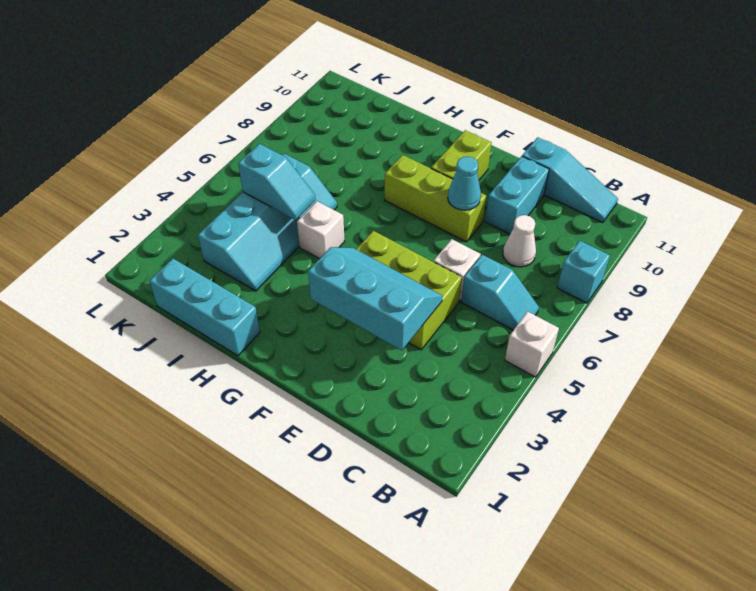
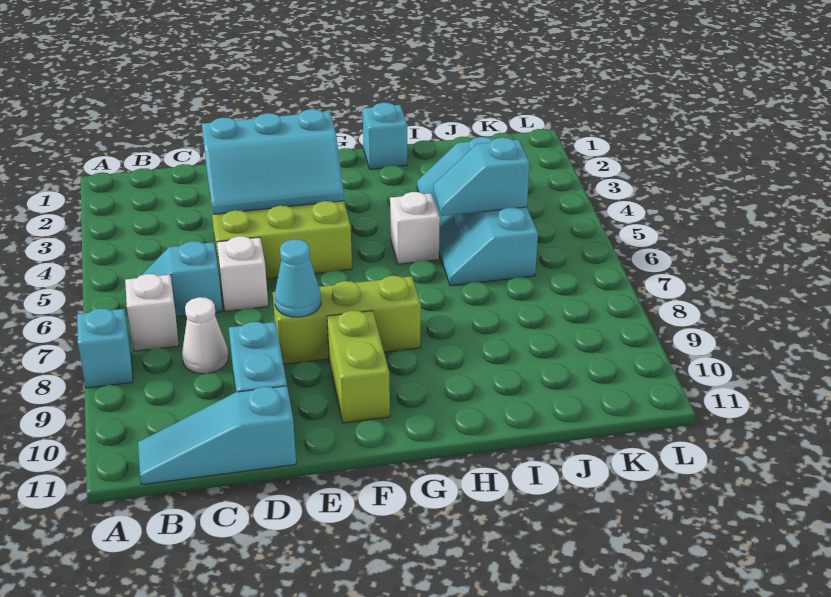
white 1x1 brick [505,311,559,377] -> white 1x1 brick moved to [125,274,179,351]
cyan 1x3 brick [149,259,260,356] -> cyan 1x1 brick [363,103,407,169]

